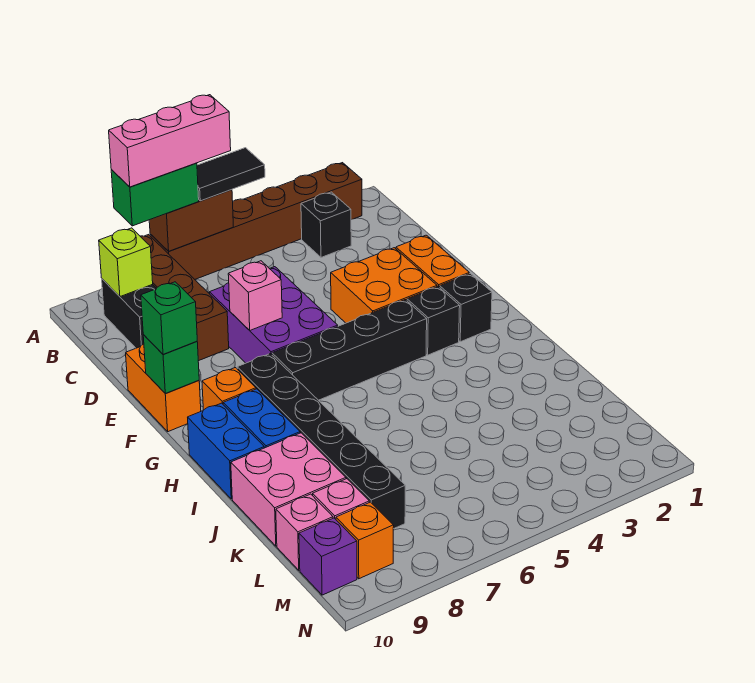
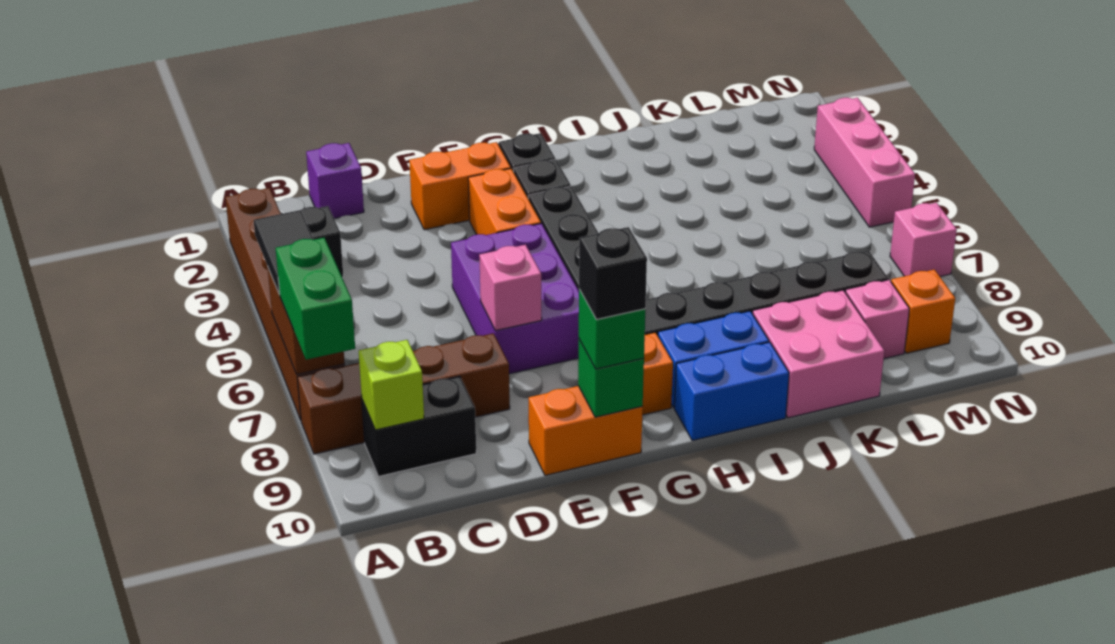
pink 1x3 brick [109,95,231,187] -> pink 1x3 brick moved to [814,98,915,227]
purple 2x3 brick [209,267,338,363] -> purple 2x3 brick turned to [451,223,579,374]
orange 2x2 brick [331,248,437,323] -> orange 1x2 brick [468,169,541,235]
none -> black 1x1 brick [579,227,647,319]
pink 1x1 brick [276,494,333,570] -> pink 1x1 brick moved to [890,203,957,276]
purple 1x1 brick [299,518,357,595] -> purple 1x1 brick moved to [306,143,364,219]

